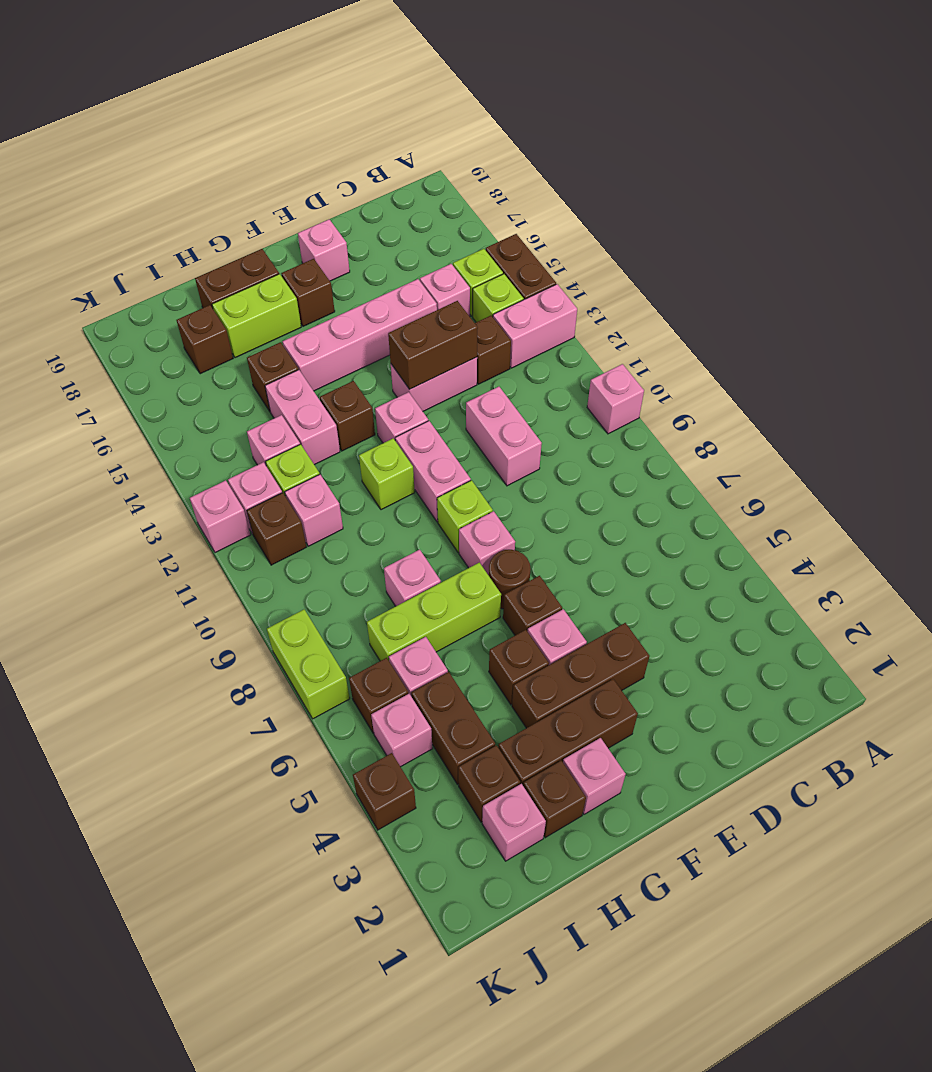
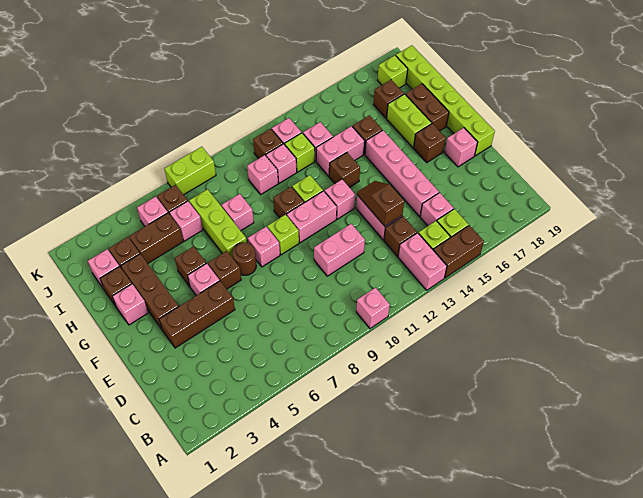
brown 1x2 brick [388,301,478,389] -> brown 1x2 slope [357,181,404,226]
brown 1x3 brick [512,623,649,728] -> brown 1x3 brick turned to [159,281,235,348]
none -> lime 1x6 brick [396,45,495,156]
none -> lime 1x1 brick [378,56,408,88]
brown 1x1 brick [353,753,416,830] -> brown 1x1 brick moved to [273,187,304,218]
pink 1x1 brick [190,480,250,553] -> pink 1x1 brick moved to [247,155,278,194]

